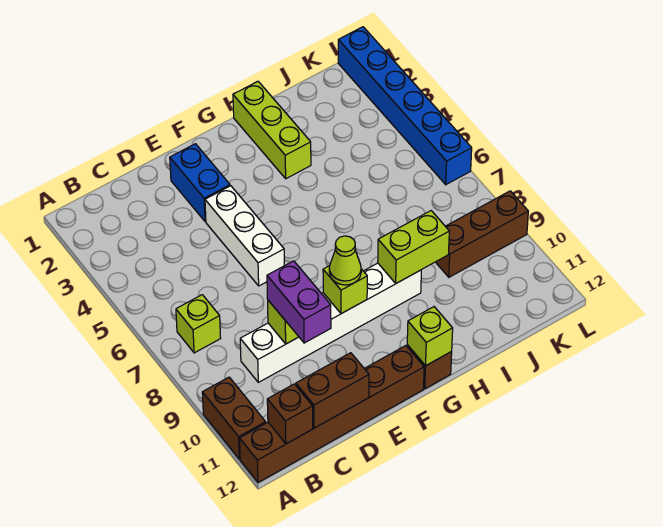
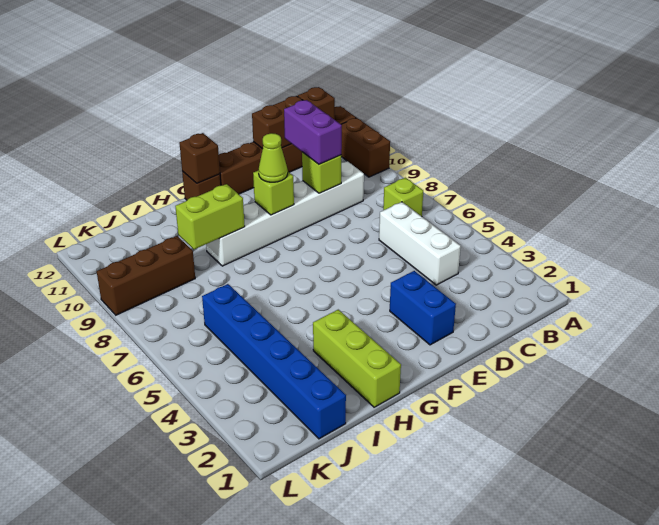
white 1x3 brick [205,186,284,286] -> white 1x3 brick moved to [379,202,461,285]
lime 1x1 brick [407,307,453,366] -> brown 1x1 brick [179,133,220,183]
blue 1x6 brick [338,27,472,185] -> blue 1x6 brick moved to [202,284,346,439]

